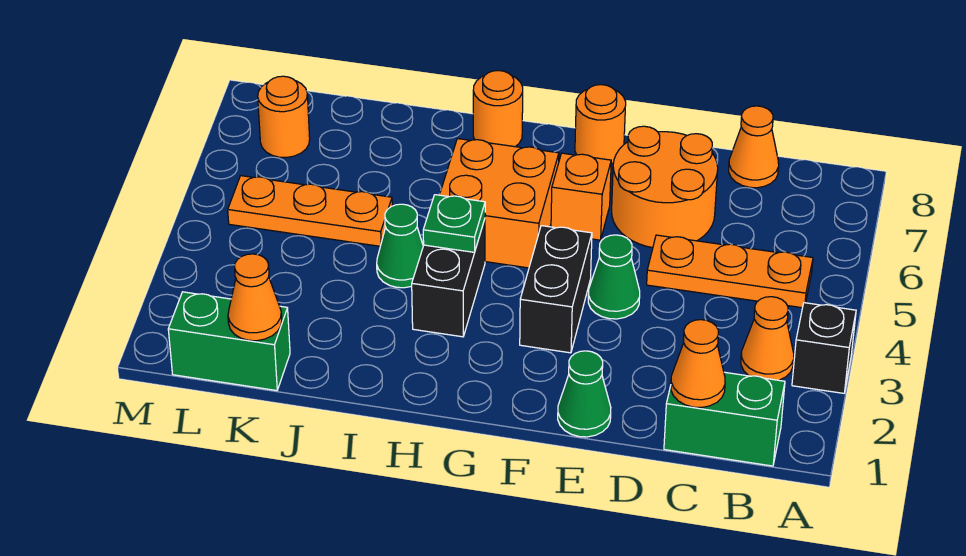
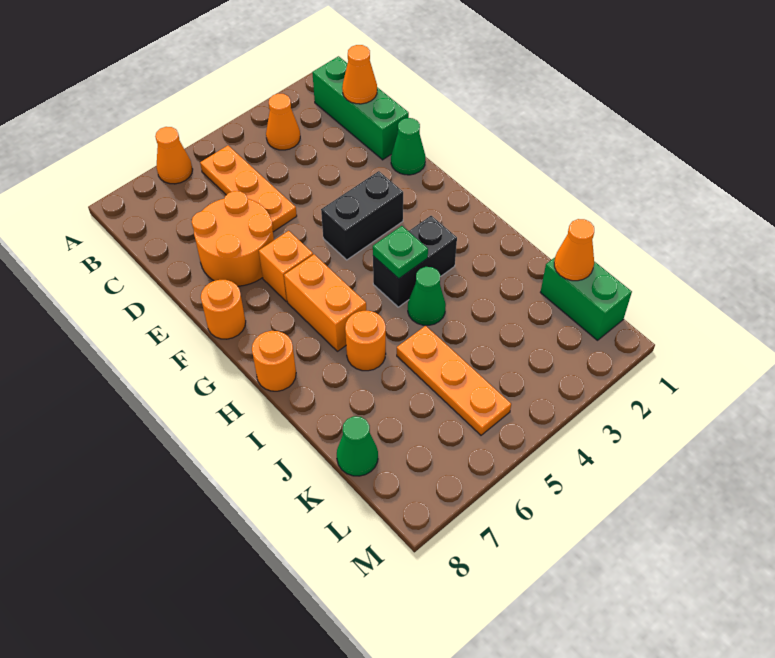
black 1x1 brick [792,303,856,393] -> none
green 1x2 brick [664,372,785,466] -> green 1x3 brick [312,56,409,160]
orange 1x1 cone [729,106,779,188] -> orange 1x1 cone moved to [155,127,193,184]
green 1x1 cone [588,235,640,319] -> green 1x1 cone moved to [337,416,378,476]
orange 2x2 brick [440,139,559,268] -> orange 1x2 brick [284,254,366,351]
orange 1x1 round brick [258,76,310,157] -> orange 1x1 round brick moved to [345,311,386,371]

